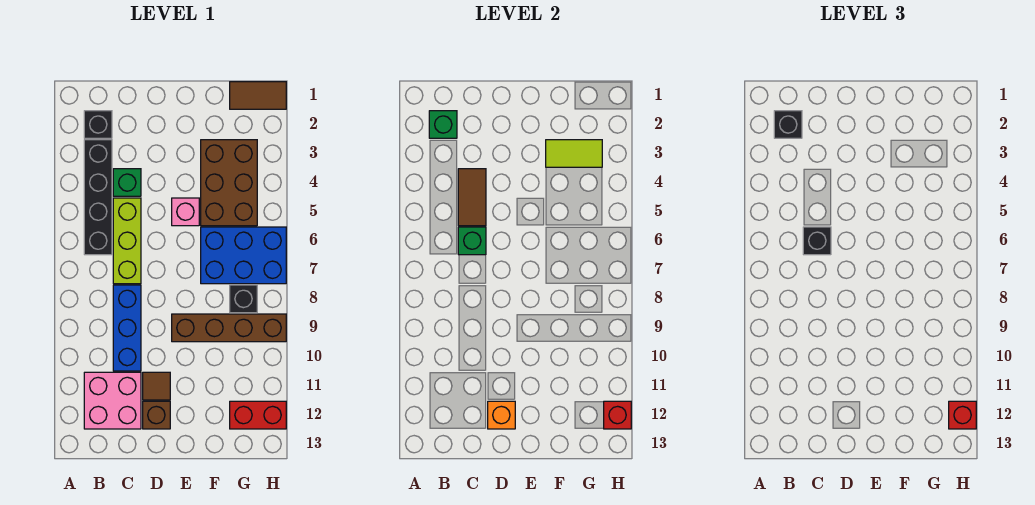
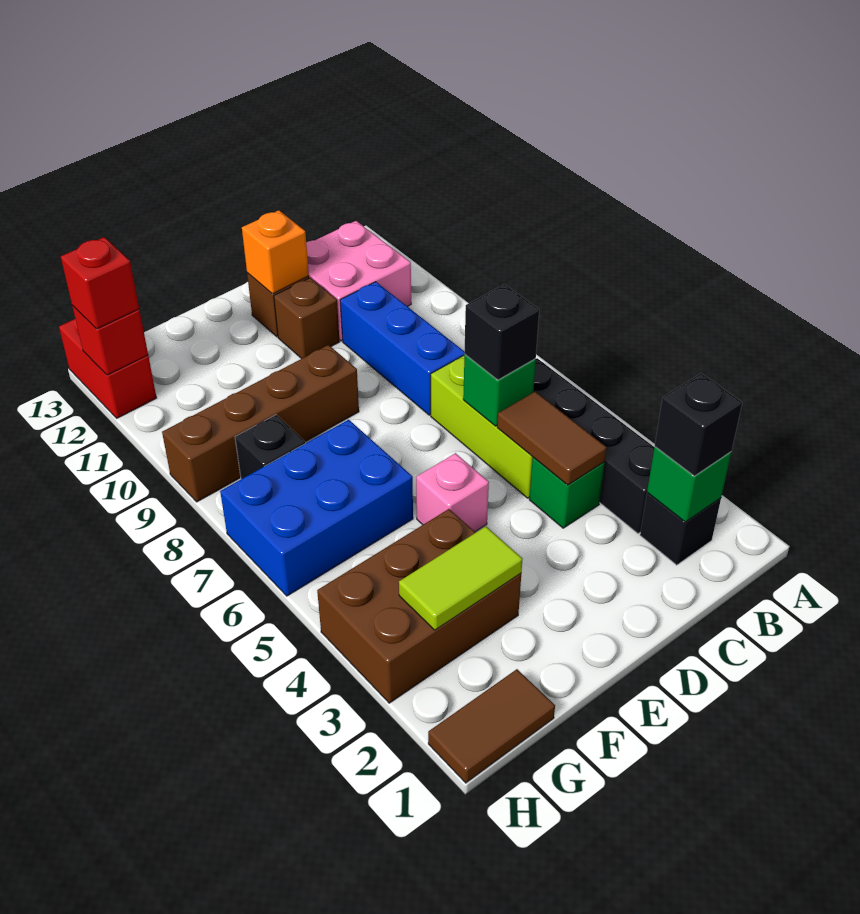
brown 1x1 tile [143,372,170,400] -> brown 1x1 brick [274,278,340,359]
brown 2x3 brick [201,140,257,226] -> brown 2x3 brick turned to [317,509,521,703]
red 1x2 brick [230,401,286,429] -> red 1x2 brick turned to [59,319,156,418]

